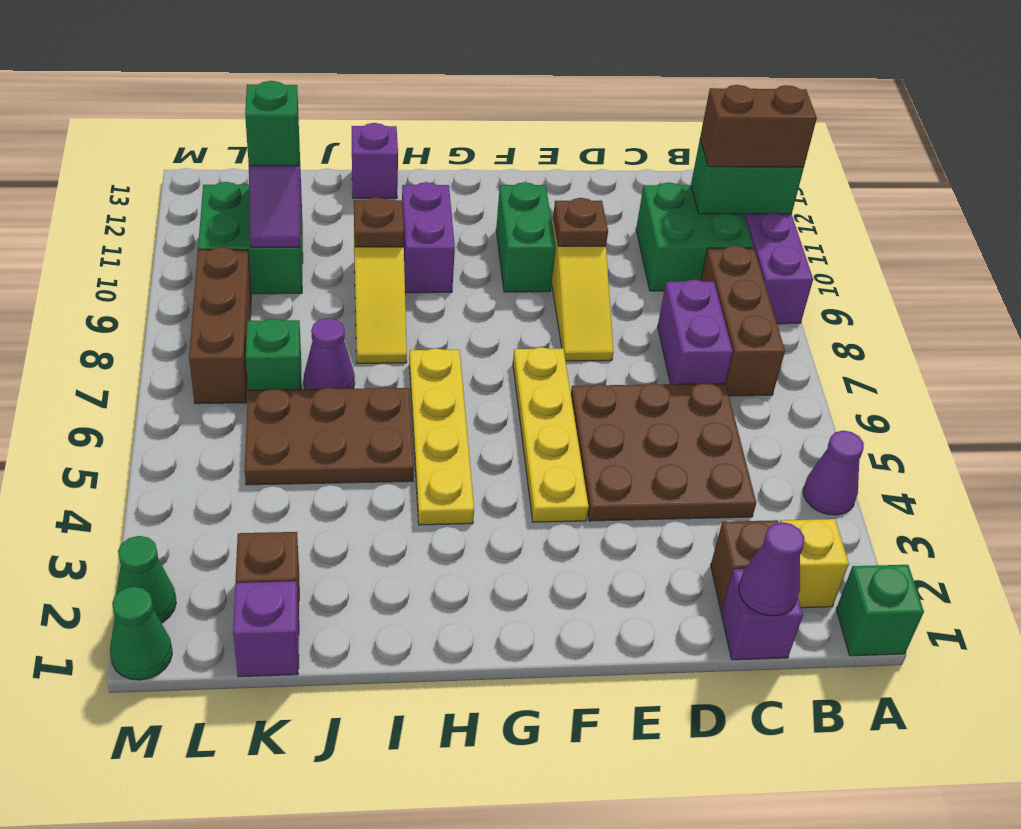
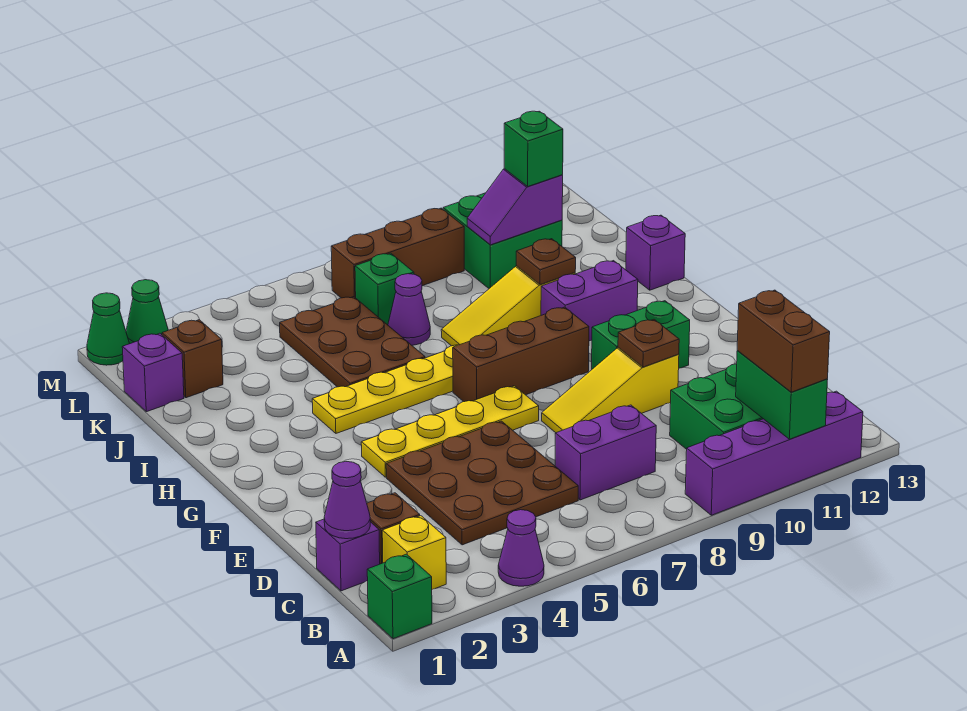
brown 1x3 brick [701,246,785,396] -> brown 1x3 brick moved to [453,307,589,402]

